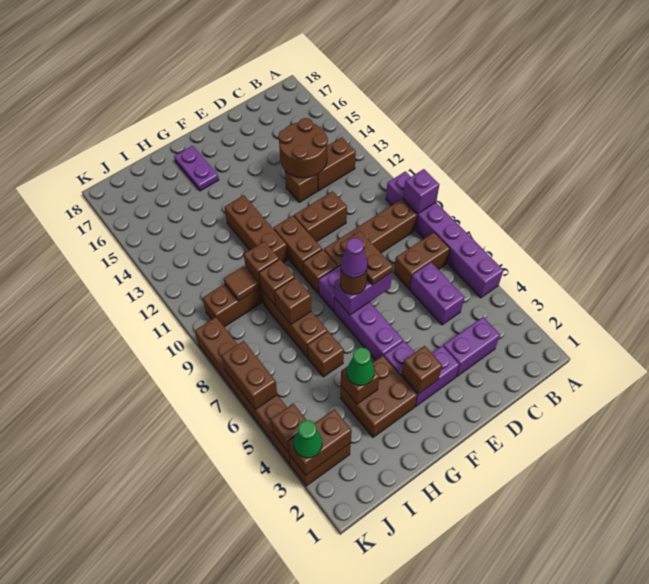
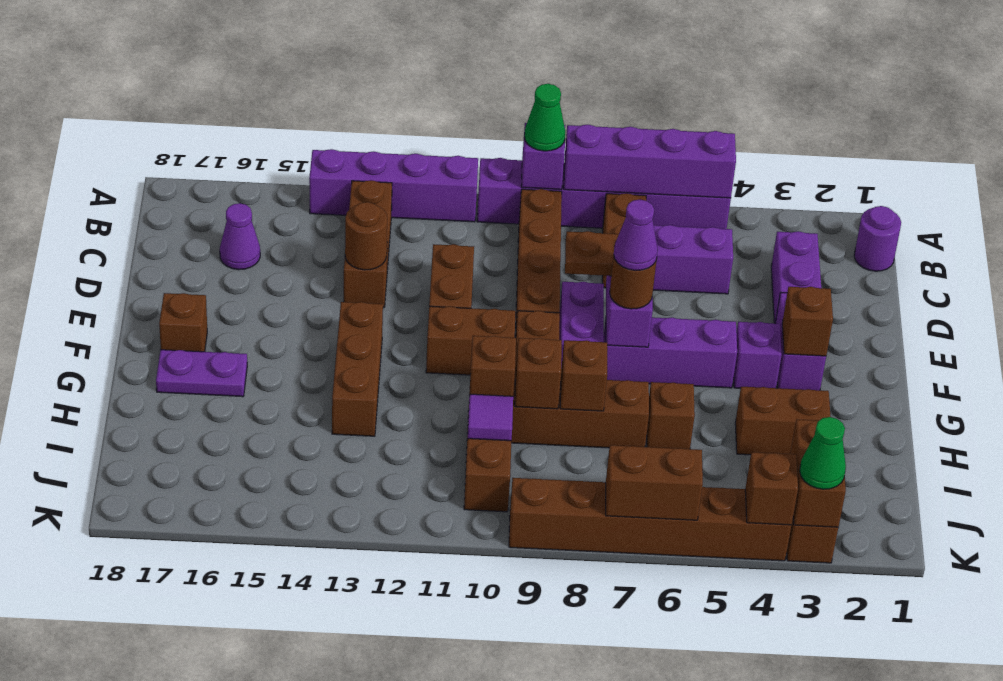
none -> purple 1x4 brick [564,125,736,198]
none -> purple 1x4 brick [309,149,478,222]
none -> purple 1x1 round brick [854,206,901,271]
brown 2x2 round brick [278,118,328,178] -> brown 1x1 round brick [345,202,387,270]
none -> purple 1x1 cone [220,203,260,270]
brown 2x2 brick [340,356,417,437] -> brown 1x2 brick [735,387,831,455]
brown 1x3 brick [224,195,288,263] -> brown 1x3 brick turned to [332,302,383,436]
brown 1x1 brick [341,367,380,404] -> brown 1x1 brick moved to [159,293,207,352]
green 1x1 cone [347,347,374,386] -> green 1x1 cone moved to [524,84,565,151]
brown 1x1 tile [224,266,259,301] -> purple 1x1 tile [468,394,513,441]

